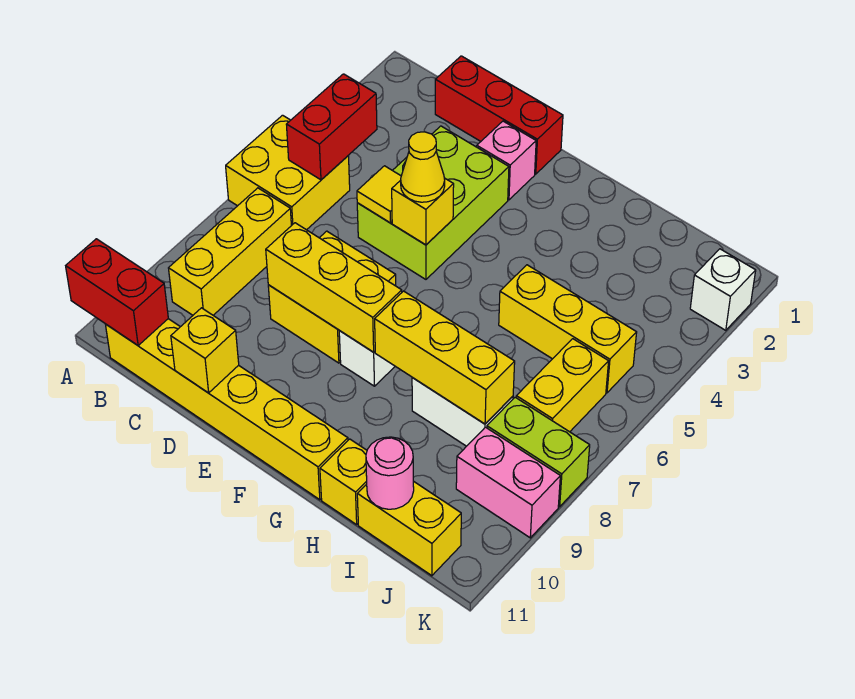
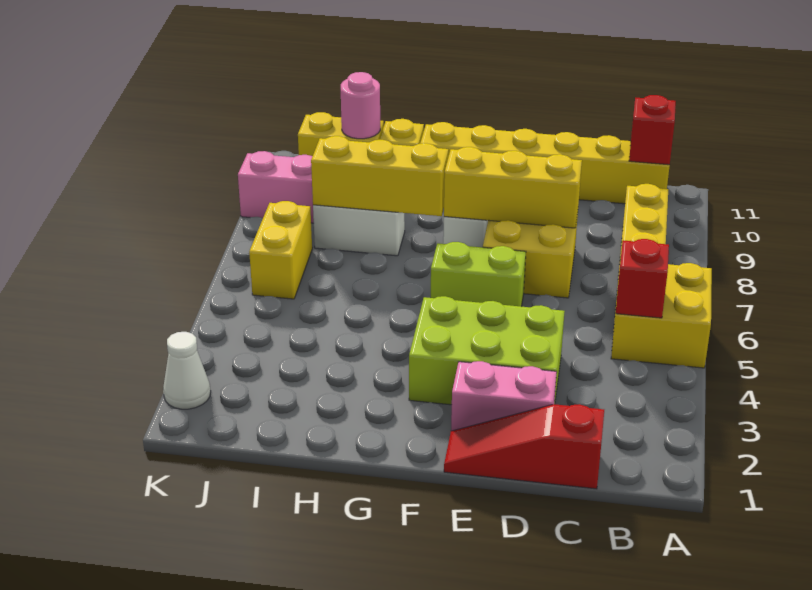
red 1x2 brick [66,239,168,346] -> red 1x1 brick [629,95,676,165]
red 1x2 brick [286,74,377,180] -> red 1x1 brick [616,239,669,318]
red 1x3 brick [435,56,563,174] -> red 1x3 slope [444,404,604,489]
lime 2x3 brick [357,126,509,279] -> lime 2x3 brick turned to [409,296,565,405]
yellow 1x1 tile [357,166,401,223] -> none
yellow 1x1 brick [171,308,239,393] -> none
pink 1x1 brick [477,121,536,200] -> pink 1x2 brick [451,361,557,431]
yellow 1x1 brick [392,178,454,245] -> none
yellow 1x1 cone [401,132,445,202] -> none
yellow 1x3 brick [499,265,637,393] -> none
lime 1x2 brick [487,397,590,507] -> lime 1x2 brick moved to [431,242,526,307]
white 1x1 brick [690,249,756,330] -> white 1x1 cone [163,332,211,409]

